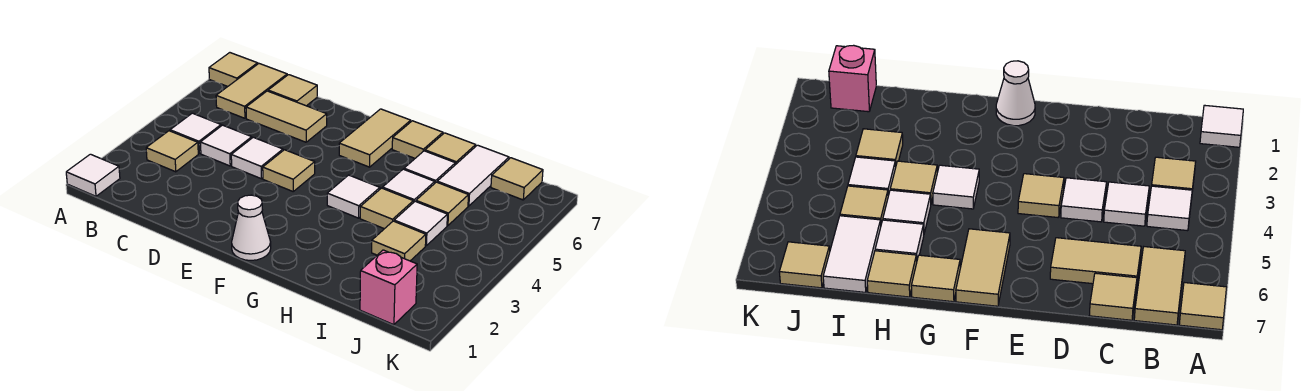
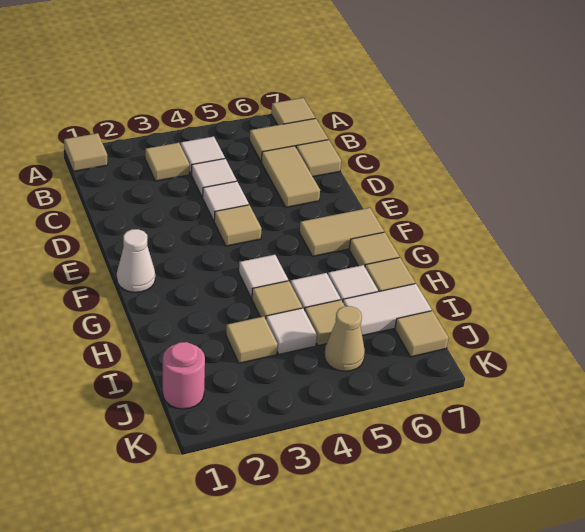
white 1x1 tile [66,154,120,196] -> tan 1x1 tile [64,133,108,172]
pink 1x1 brick [360,250,417,325] -> pink 1x1 round brick [163,342,205,409]
none -> tan 1x1 cone [324,306,365,371]

